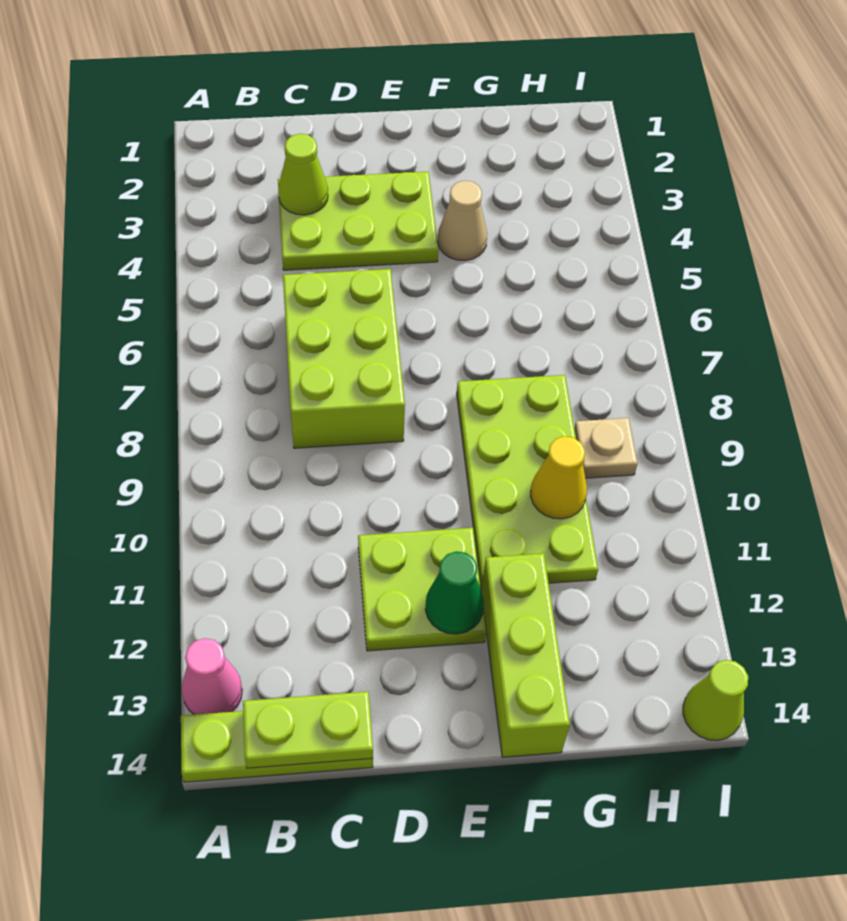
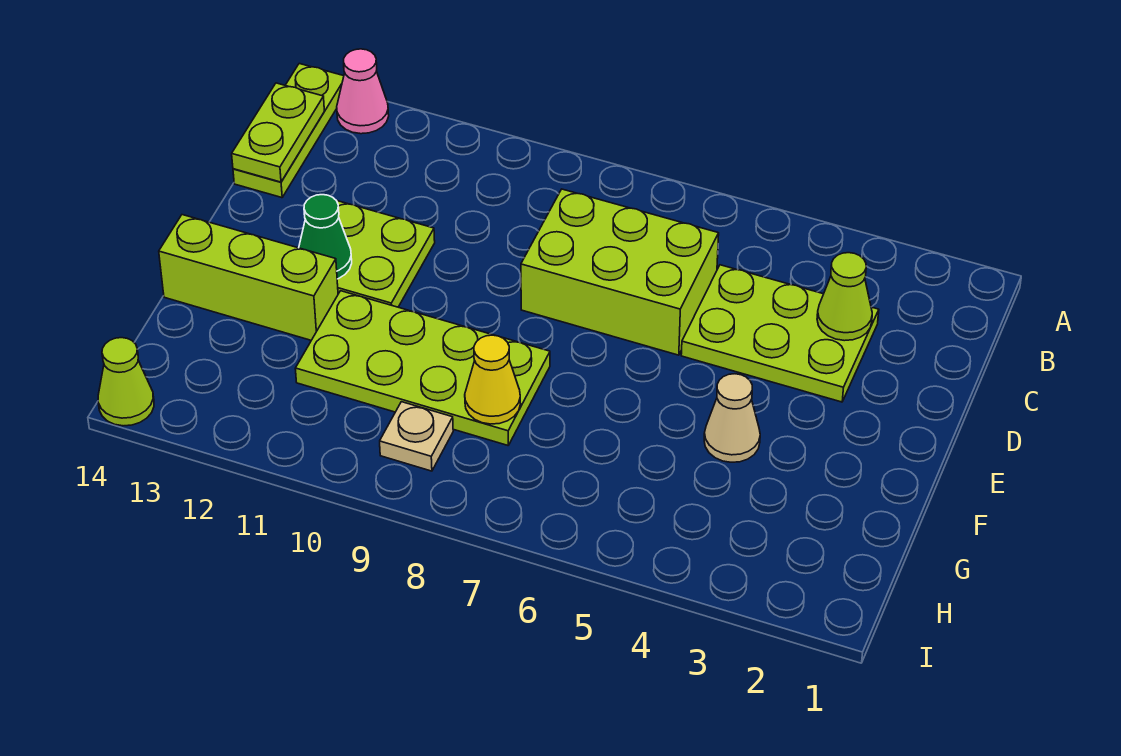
lime 2x3 plate [278,172,438,270] -> lime 2x3 plate turned to [681,265,879,402]
yellow 1x1 cone [531,436,587,519] -> yellow 1x1 cone moved to [465,335,520,424]

